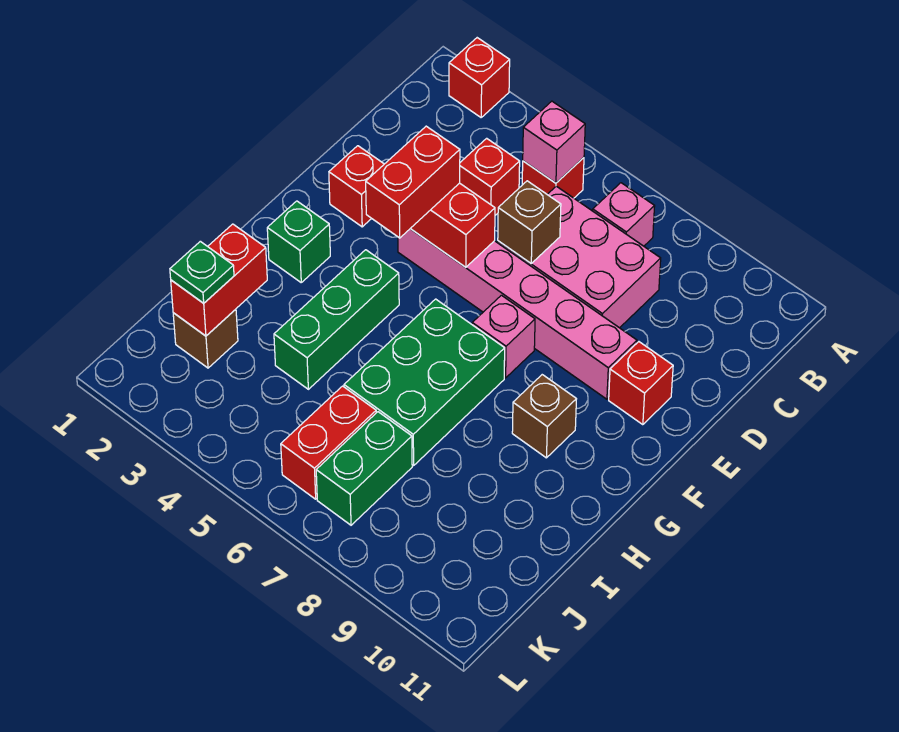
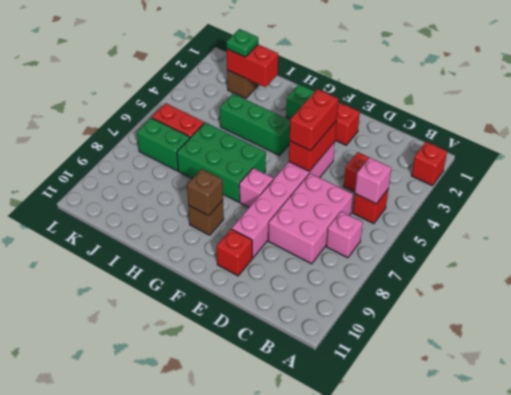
brown 1x1 brick [498,181,561,263] -> brown 1x1 brick moved to [187,169,223,216]
red 1x2 brick [366,126,460,238] -> red 1x2 brick turned to [290,89,338,151]

